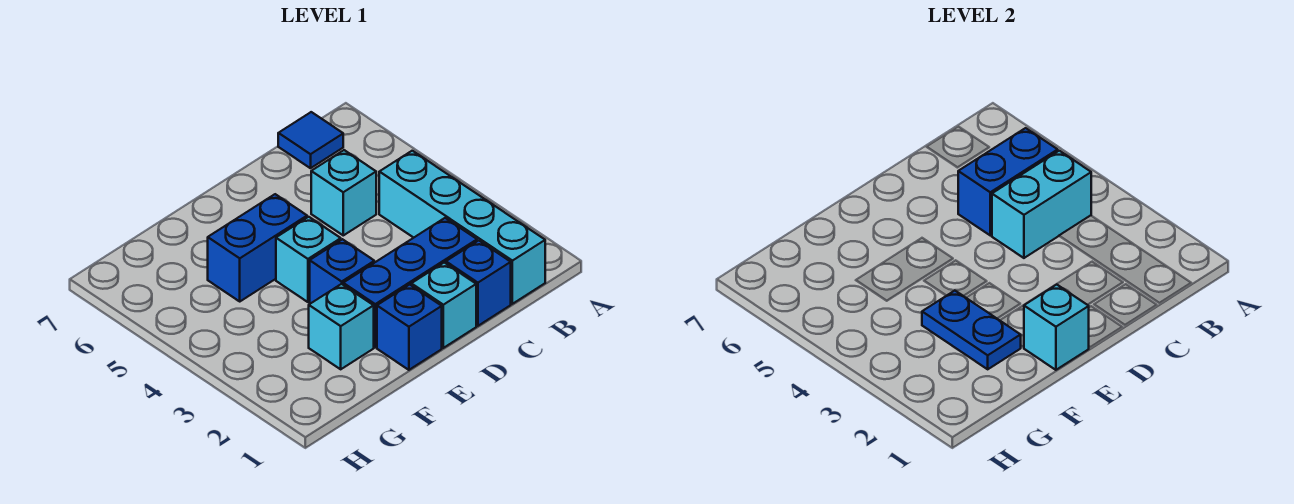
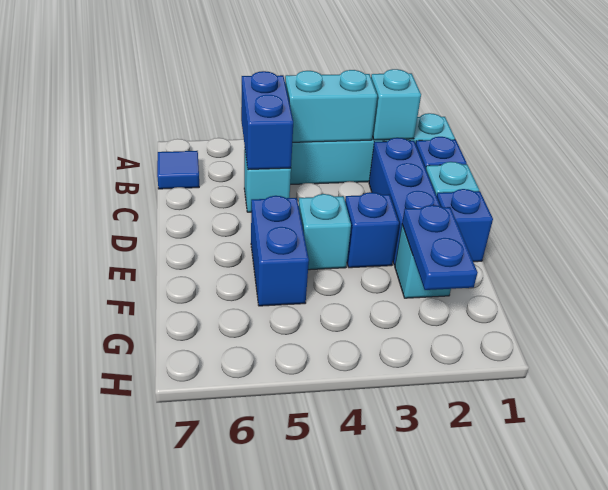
cyan 1x2 brick [992,151,1091,258] -> cyan 1x2 brick turned to [285,70,377,142]
cyan 1x1 brick [1024,285,1089,370] -> cyan 1x1 brick moved to [371,69,421,140]
blue 1x2 plate [922,291,1021,369] -> blue 1x2 plate turned to [402,205,478,290]

